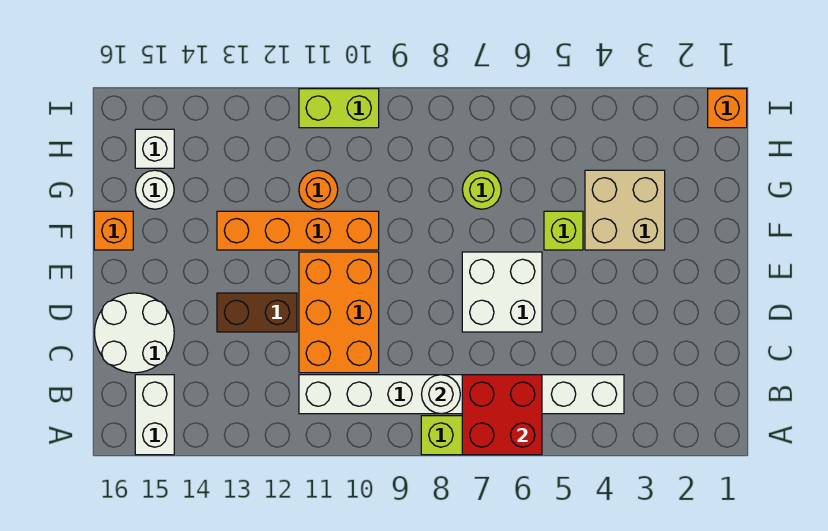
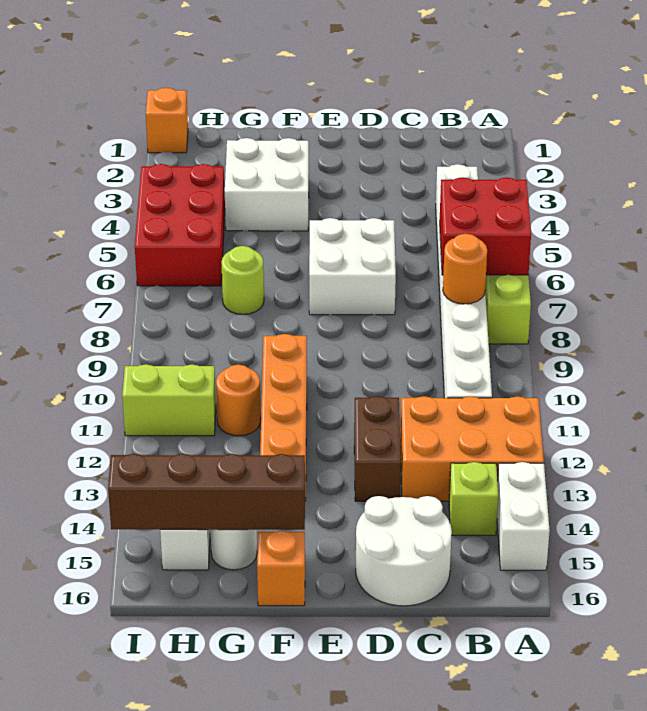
white 1x2 brick [135,375,174,455] -> white 1x2 brick turned to [497,462,550,570]
white 1x1 round brick [422,375,460,414] -> orange 1x1 round brick [443,234,487,304]
orange 2x3 brick [299,252,379,373] -> orange 2x3 brick moved to [400,396,544,501]
tan 2x2 brick [585,170,665,250] -> white 2x2 brick [225,138,309,231]
lime 1x1 brick [544,211,583,250] -> lime 1x1 brick moved to [449,462,498,535]
none -> brown 1x4 brick [108,454,305,530]
none -> red 2x3 brick [135,164,225,286]
lime 1x2 brick [299,89,379,128] -> lime 1x2 brick turned to [122,364,216,436]

